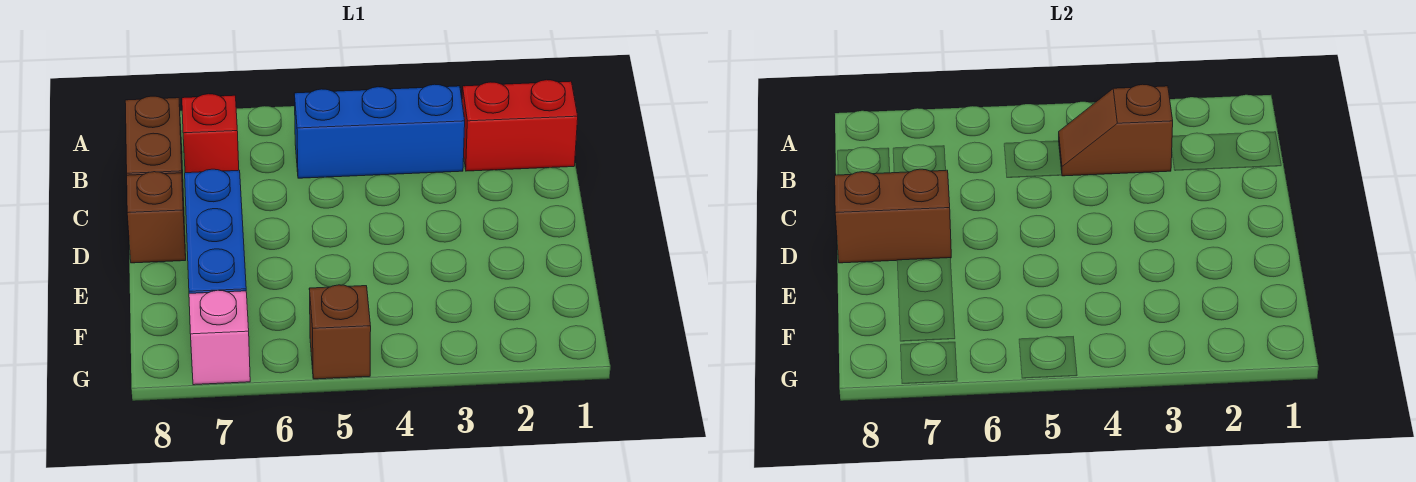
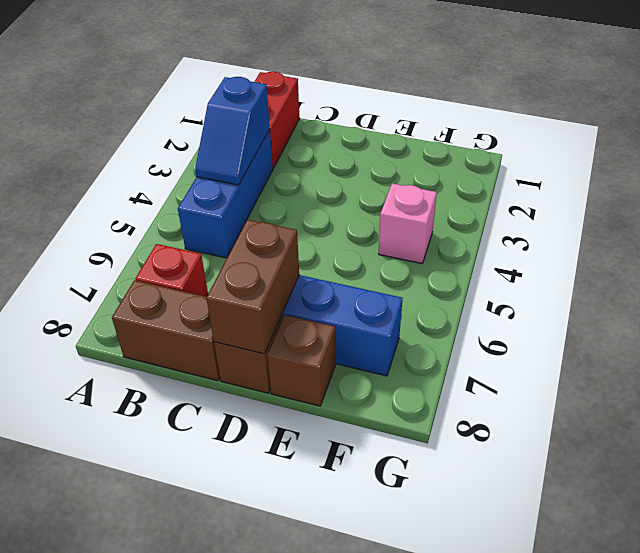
brown 1x2 slope [1059,84,1173,176] -> blue 1x2 slope [195,77,270,185]
brown 1x1 brick [309,285,371,379] -> brown 1x1 brick moved to [267,315,335,406]
pink 1x1 brick [189,290,250,385] -> pink 1x1 brick moved to [379,183,437,263]

